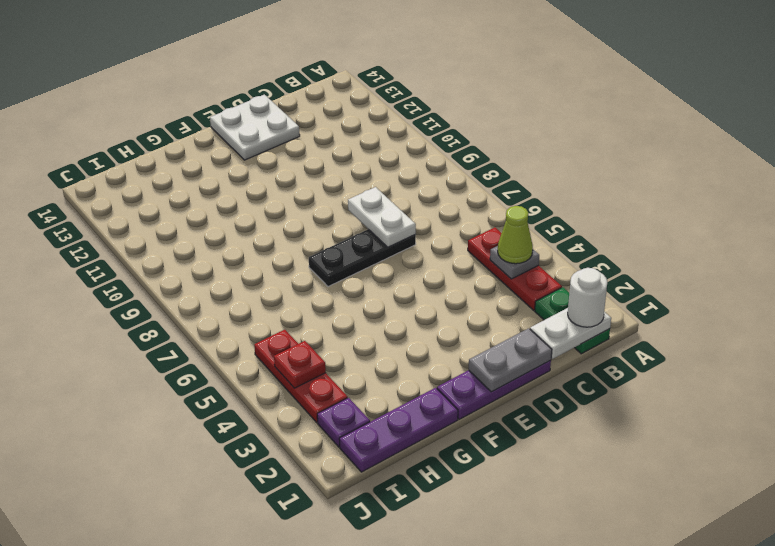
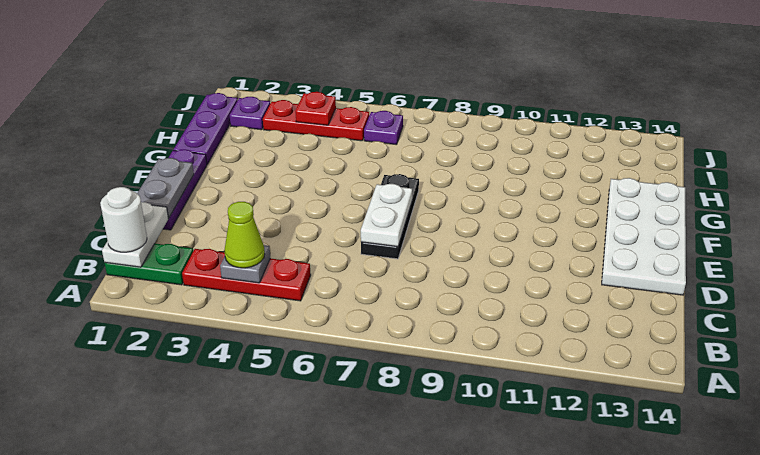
white 1x2 plate [348,187,416,247] -> white 1x2 plate turned to [361,184,412,247]
white 2x2 plate [210,95,300,160] -> white 2x4 plate [602,178,686,295]
none -> purple 1x1 plate [364,111,403,145]

